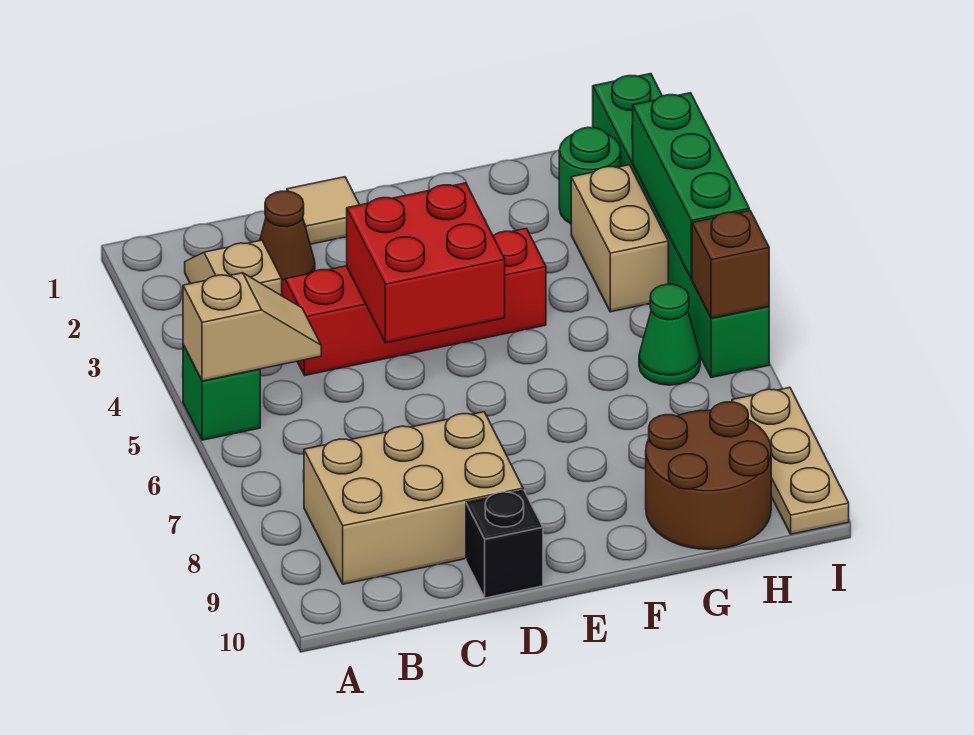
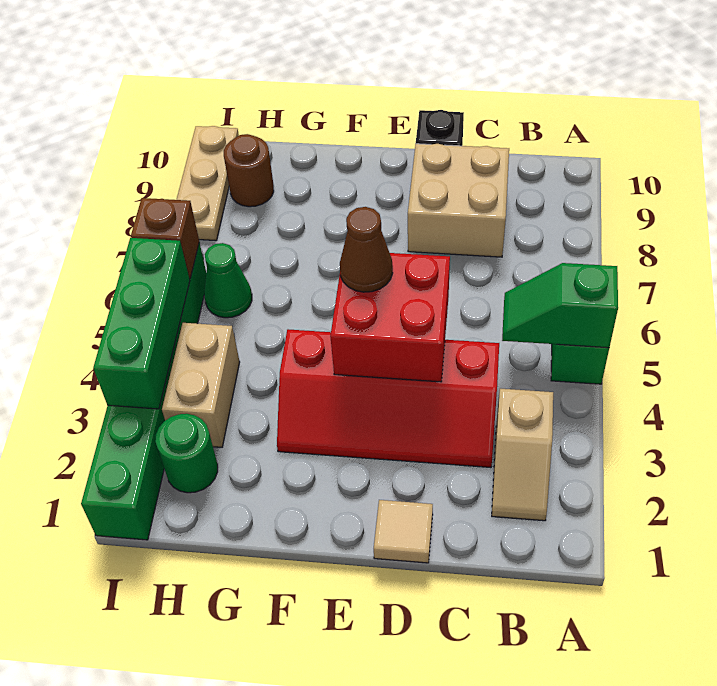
tan 1x2 slope [183,273,321,381] -> green 1x2 slope [502,263,618,348]
tan 2x3 brick [304,412,523,584] -> tan 2x2 brick [408,144,509,257]
brown 1x1 cone [260,191,315,280] -> brown 1x1 cone moved to [340,207,393,292]
brown 2x2 round brick [646,402,771,549] -> brown 1x1 round brick [224,134,274,207]

